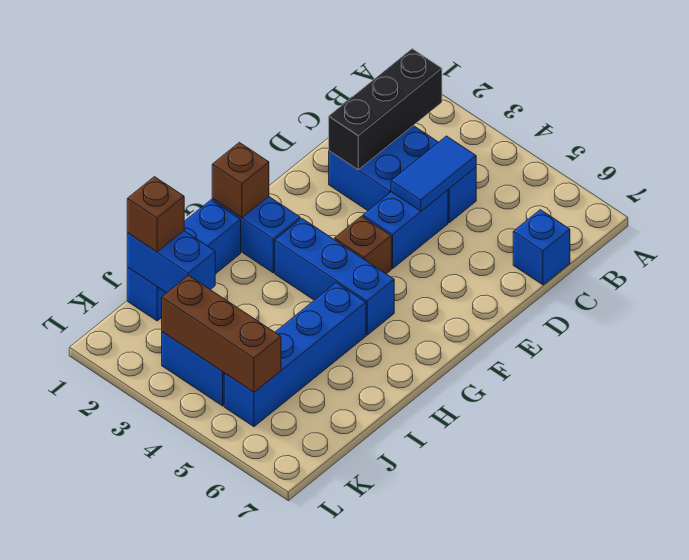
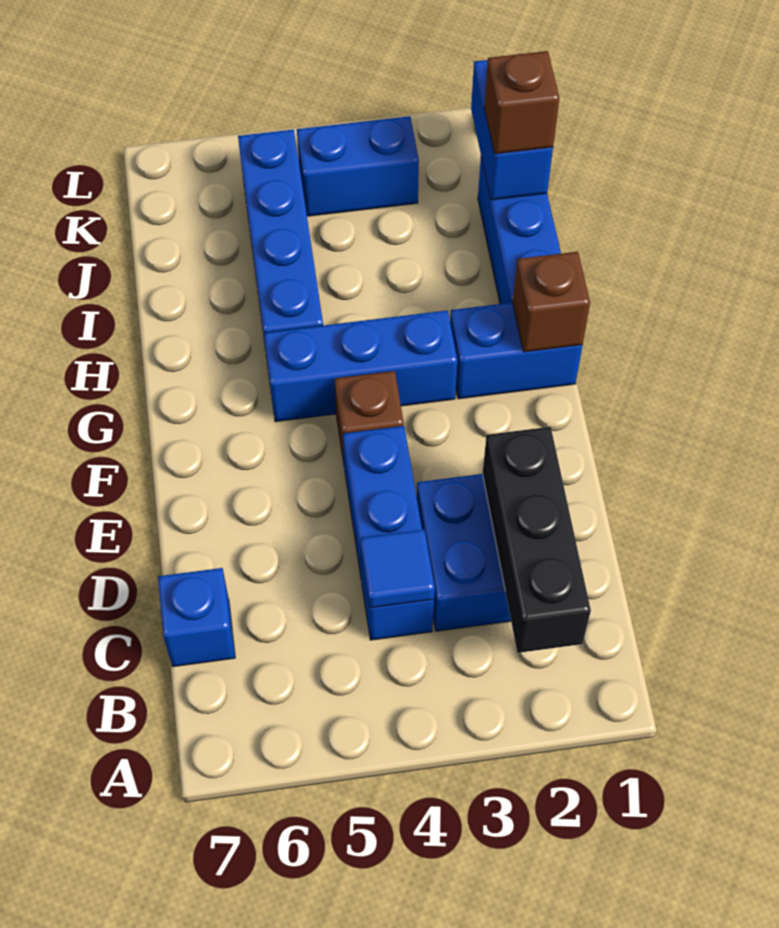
blue 1x2 tile [391,136,476,211] -> blue 1x1 tile [360,530,435,608]
blue 1x2 brick [127,231,215,293] -> blue 1x2 brick turned to [471,60,553,200]
brown 1x3 brick [162,275,281,392] -> none

